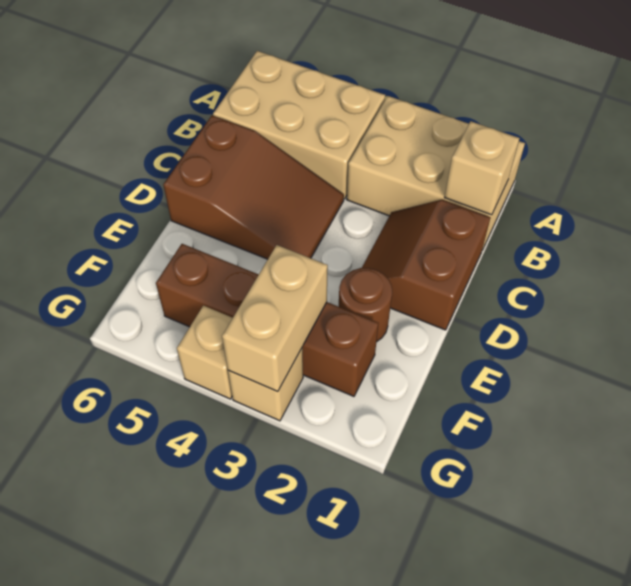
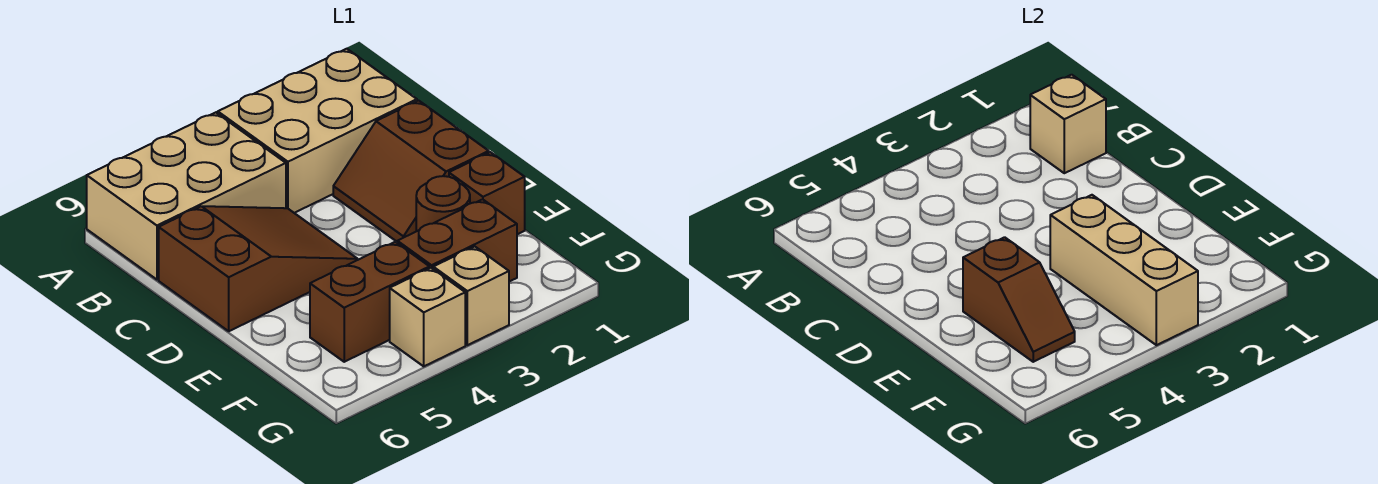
none -> brown 1x1 brick [449,152,525,234]
none -> brown 1x2 slope [963,237,1075,362]
tan 1x2 brick [222,245,328,392] -> tan 1x3 brick [1050,195,1198,345]

